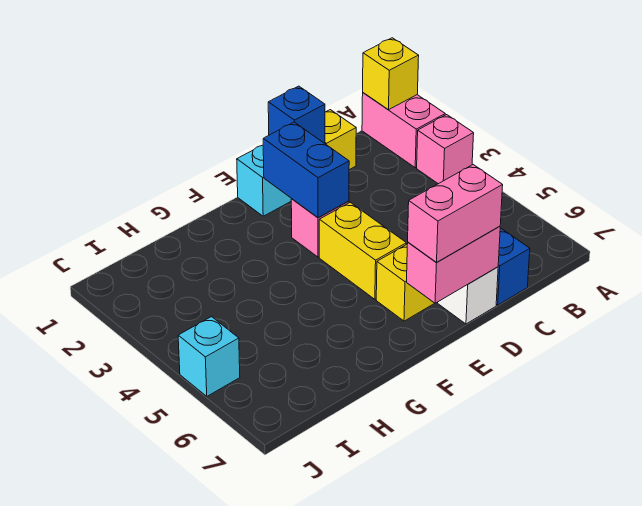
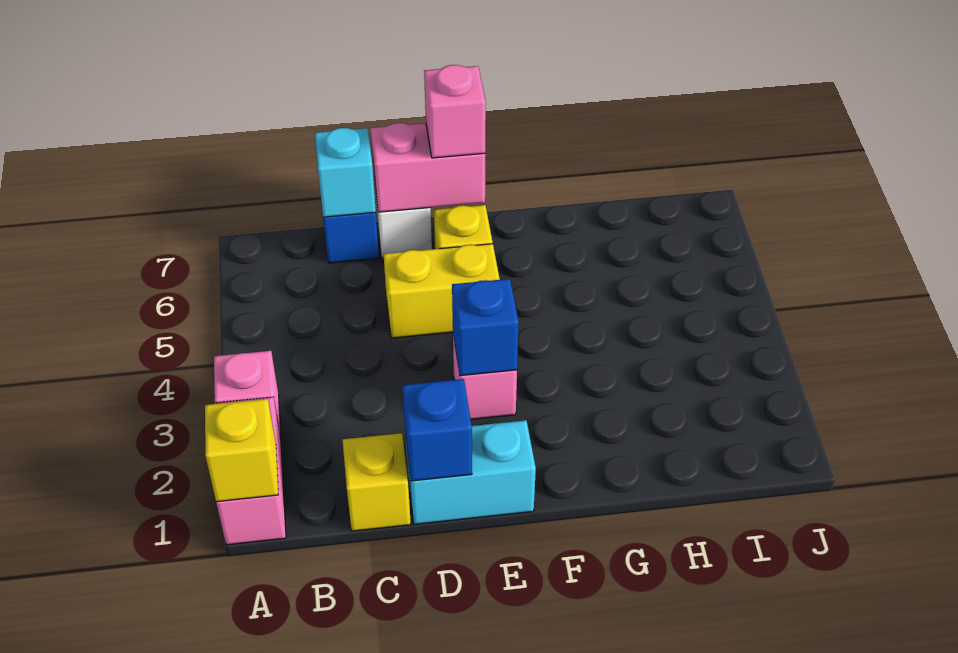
pink 1x2 brick [408,165,503,262] -> pink 1x1 brick [424,65,486,158]
blue 1x2 brick [263,122,349,218] -> blue 1x1 brick [452,279,519,376]
yellow 1x2 brick [319,202,406,299] -> yellow 1x2 brick turned to [384,244,500,338]
cyan 1x1 brick [178,317,240,396] -> cyan 1x1 brick moved to [315,128,376,217]

